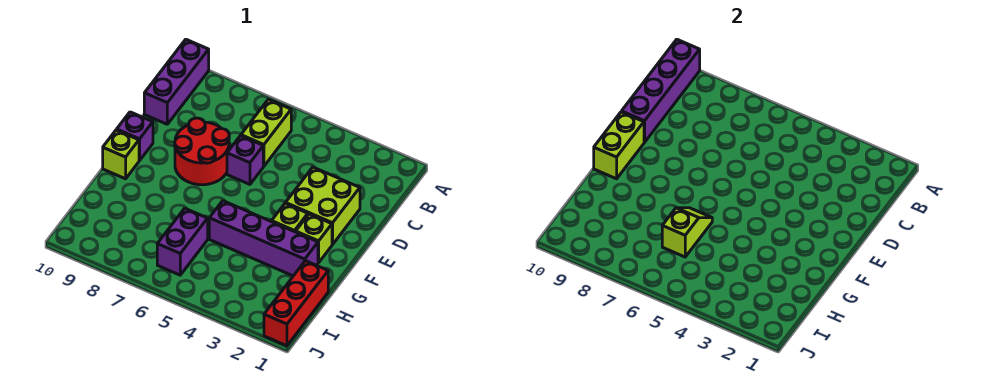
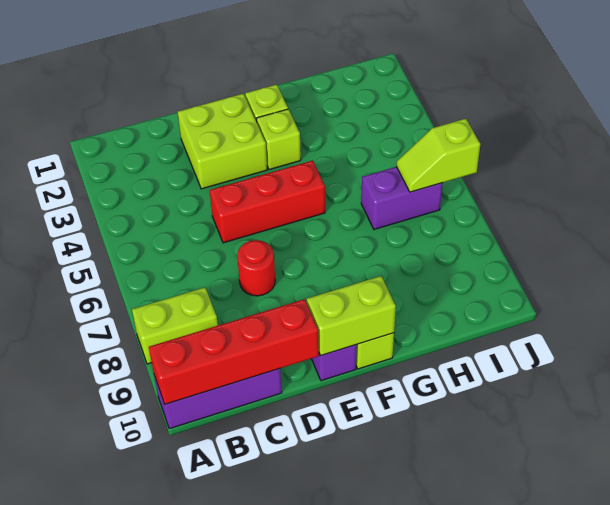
purple 1x4 brick [622,39,700,143] -> red 1x4 brick [149,299,319,404]
lime 1x2 brick [241,99,291,166] -> lime 1x2 brick moved to [132,288,218,364]
purple 1x1 brick [227,136,263,184] -> none
red 2x2 round brick [175,118,229,185] -> red 1x1 round brick [237,240,275,296]
purple 1x4 brick [209,201,318,276] -> none
lime 1x2 slope [662,208,712,257] -> lime 1x2 slope moved to [396,119,480,192]
red 1x3 brick [264,261,328,346] -> red 1x3 brick moved to [210,161,325,243]

